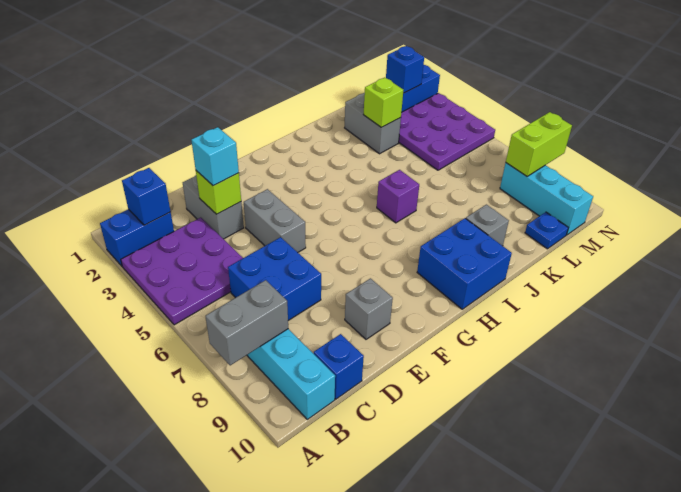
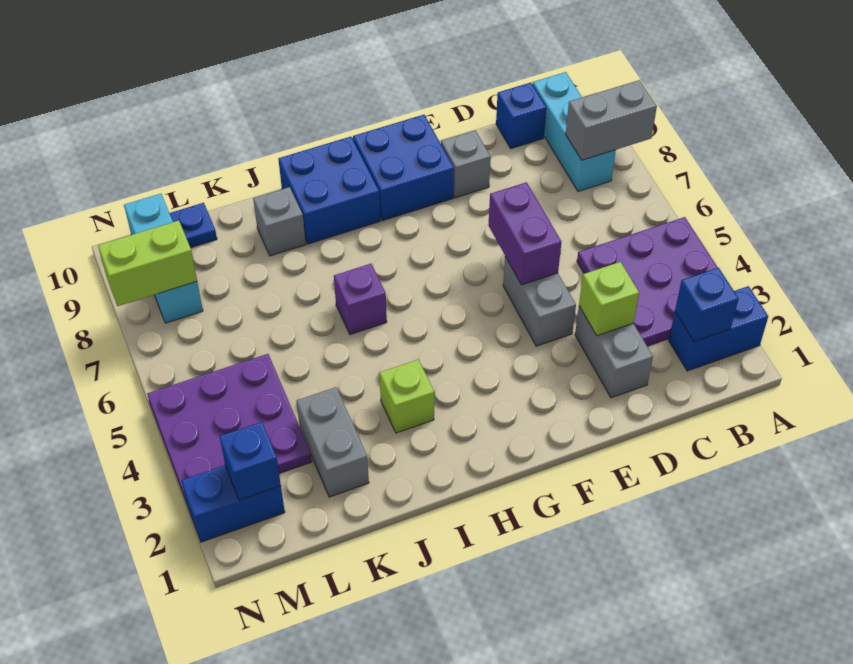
blue 2x2 brick [228,237,321,321] -> blue 2x2 brick moved to [353,115,454,221]
cyan 1x1 brick [191,127,239,186] -> none
none -> purple 1x2 brick [488,182,561,285]
lime 1x1 brick [364,78,403,127] -> lime 1x1 brick moved to [380,359,434,433]

